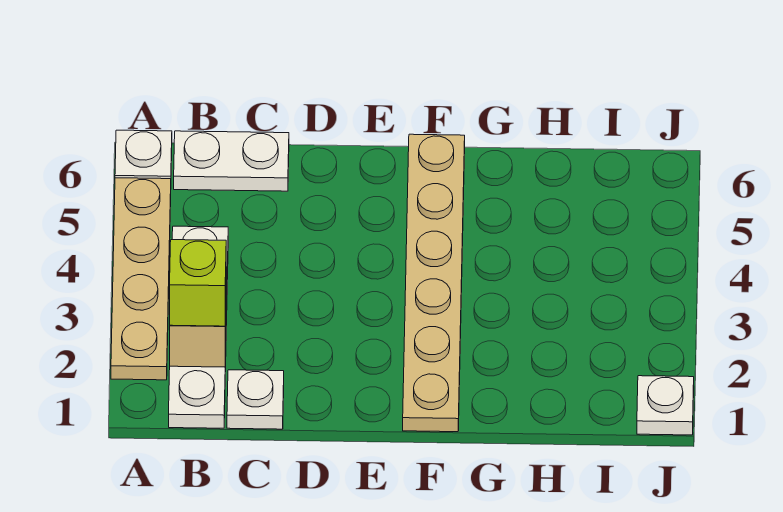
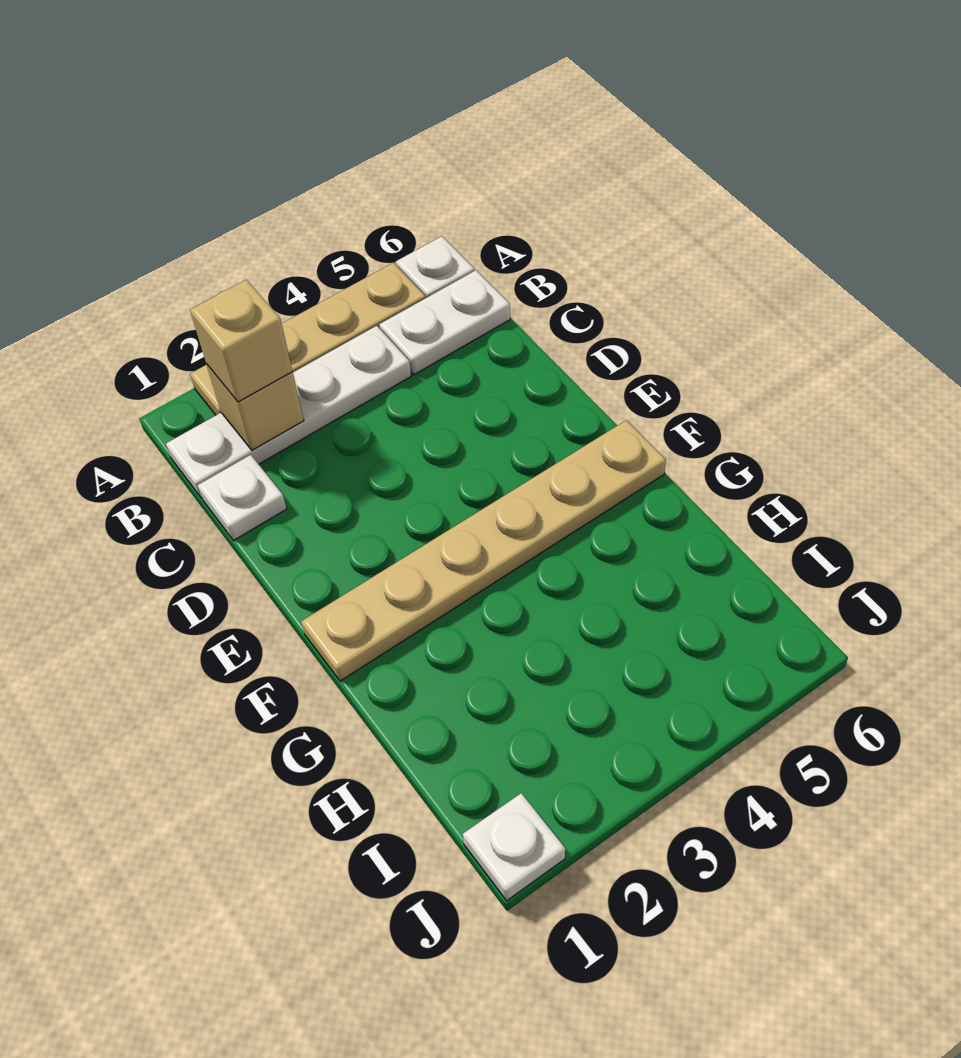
lime 1x1 brick [170,240,226,326] -> tan 1x1 brick [190,280,292,402]
white 1x2 plate [174,131,289,191] -> white 1x2 plate turned to [379,270,510,375]

